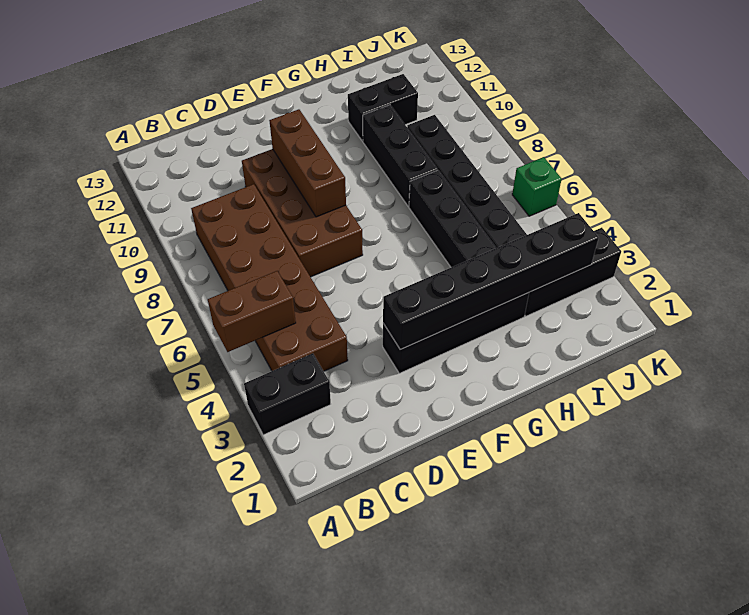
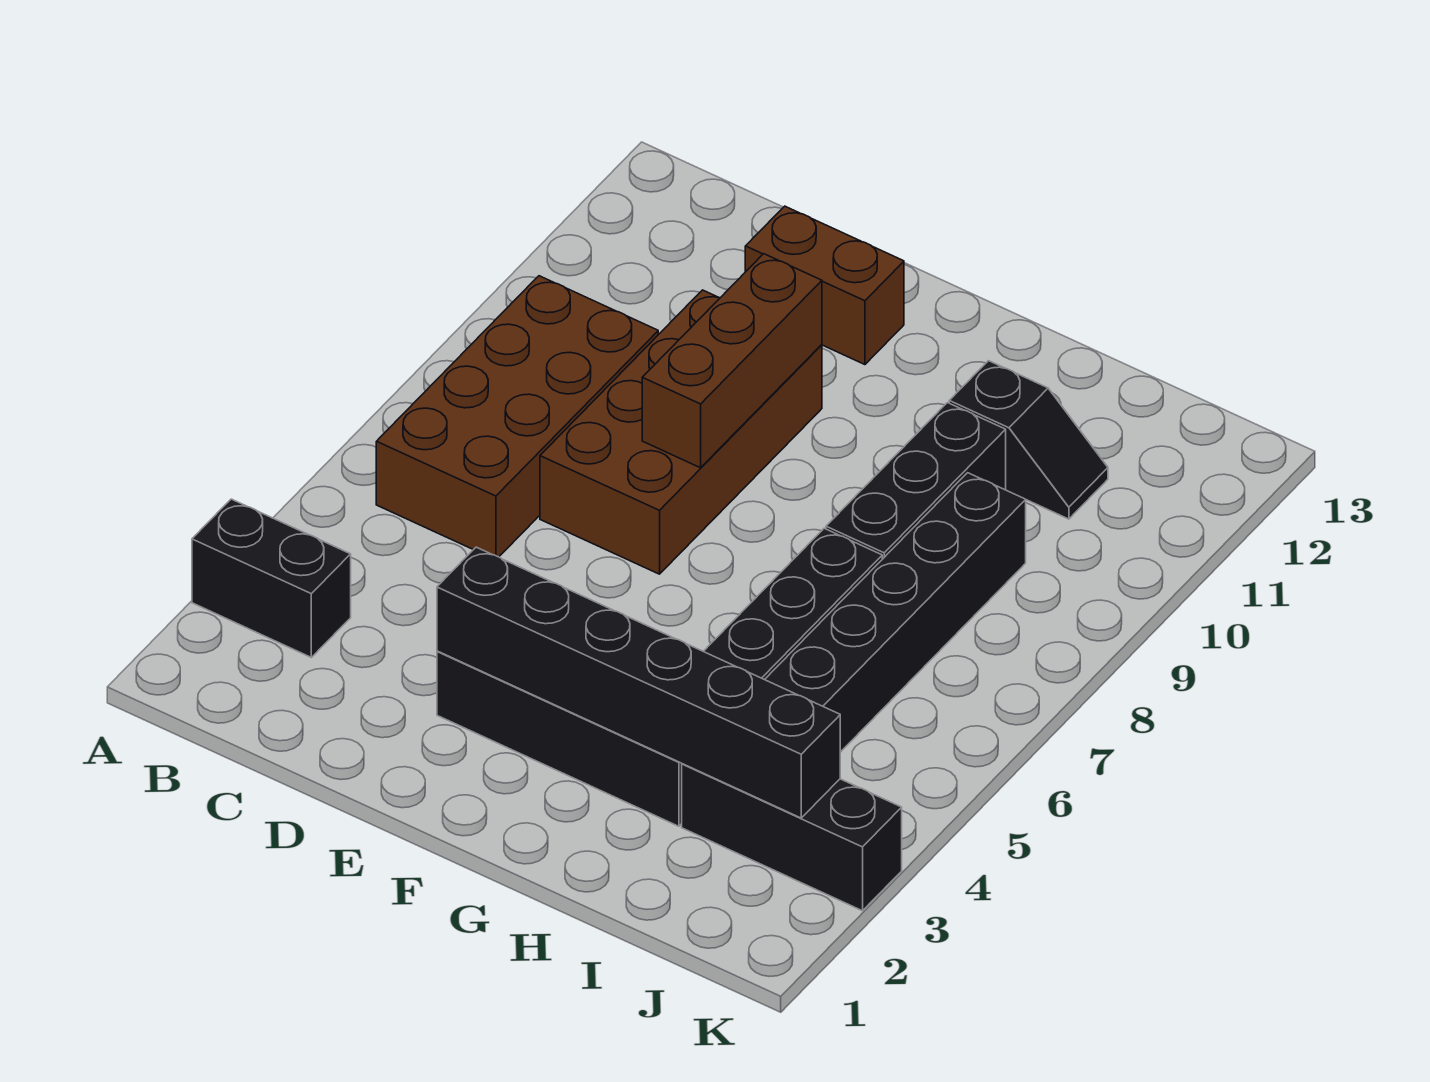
brown 1x2 brick [208,271,296,352] -> brown 1x2 brick moved to [745,206,904,365]
brown 2x6 brick [191,184,348,371] -> brown 2x4 brick [376,276,658,557]
black 1x2 brick [348,74,418,141] -> black 1x2 slope [949,361,1108,519]
green 1x1 brick [512,157,562,216] -> none

